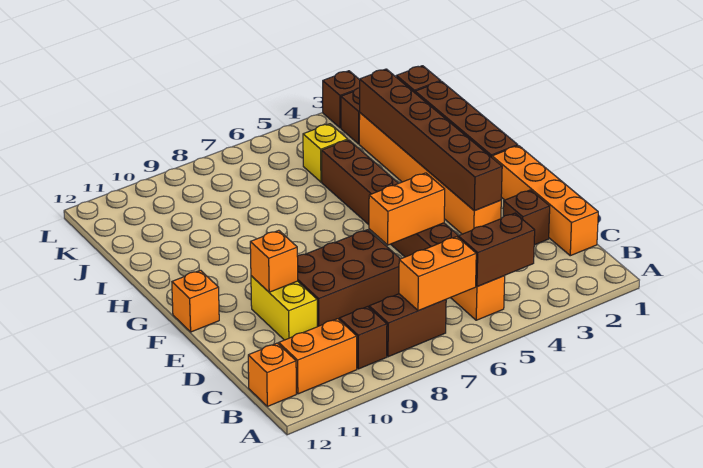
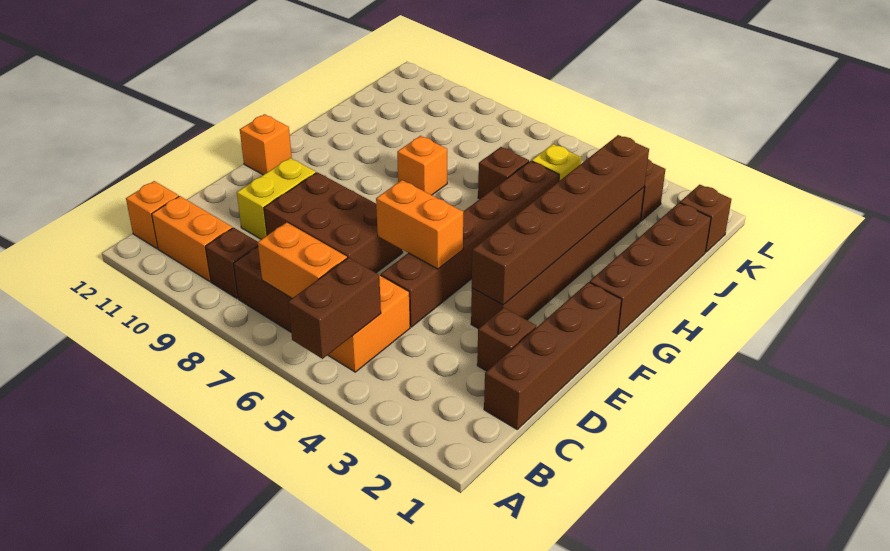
brown 1x2 brick [458,213,535,287] -> brown 1x2 brick turned to [288,257,381,359]
orange 1x4 brick [492,146,598,256] -> brown 1x4 brick [484,282,622,429]
orange 1x6 brick [359,113,501,234] -> brown 1x6 brick [471,187,644,329]
orange 1x1 brick [250,230,298,292] -> orange 1x1 brick moved to [397,136,447,195]
brown 1x1 brick [323,71,360,128] -> brown 1x1 brick moved to [478,147,529,199]

